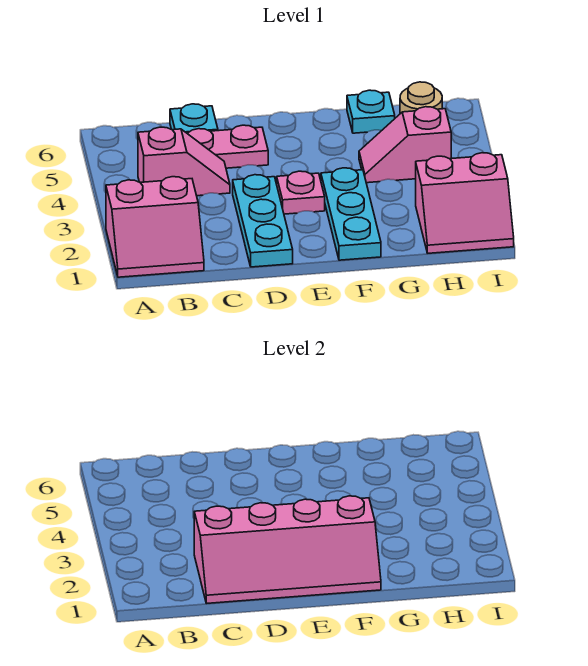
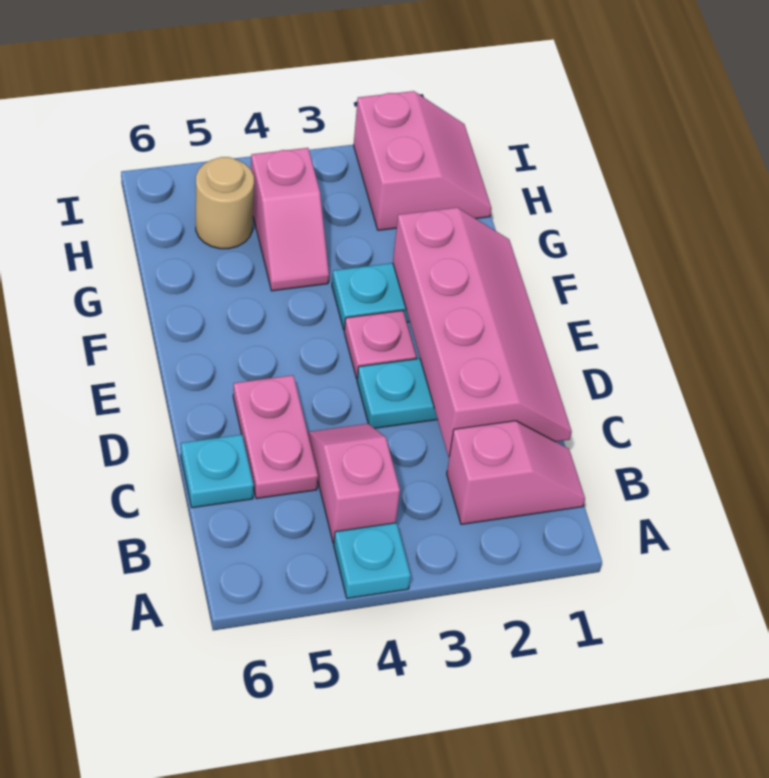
pink 2x2 slope [106,177,204,277] -> pink 1x2 slope [447,421,585,524]
cyan 1x1 plate [347,90,395,133] -> cyan 1x1 plate moved to [334,523,411,598]

